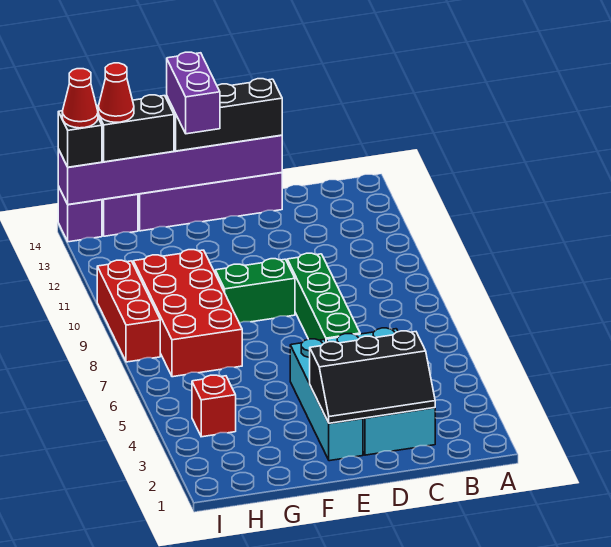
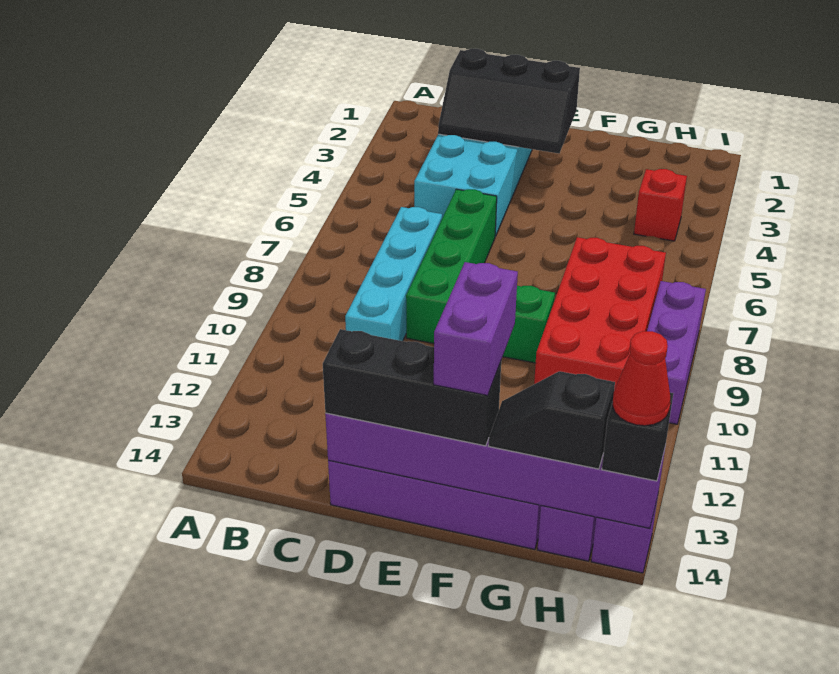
black 2x3 slope [310,331,435,423] -> black 2x3 slope turned to [438,49,580,153]
cyan 1x4 brick [290,339,363,461] -> cyan 1x4 brick moved to [345,207,442,341]
black 1x2 brick [97,95,174,162] -> black 1x2 slope [489,371,615,469]
red 1x1 cone [98,63,134,122] -> none
red 1x3 brick [97,260,160,362] -> purple 1x3 brick [647,281,706,424]

